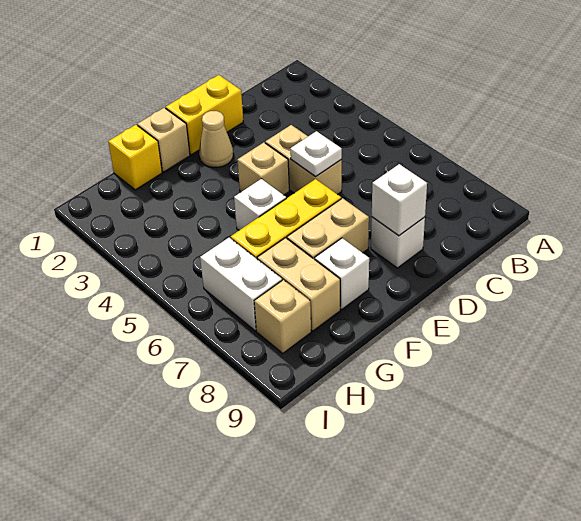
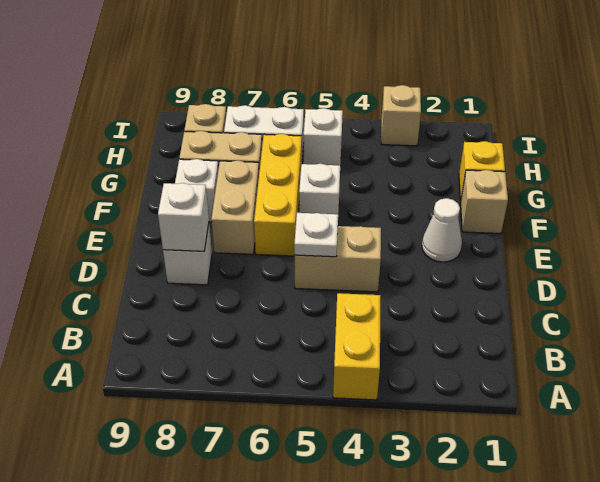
yellow 1x2 brick [166,75,243,155] -> yellow 1x2 brick moved to [333,293,381,400]
tan 1x1 cone [199,111,233,167] -> white 1x1 cone [422,198,462,262]
tan 1x1 brick [237,142,289,195] -> tan 1x1 brick moved to [381,85,421,146]
none -> white 1x1 brick [303,108,343,165]

